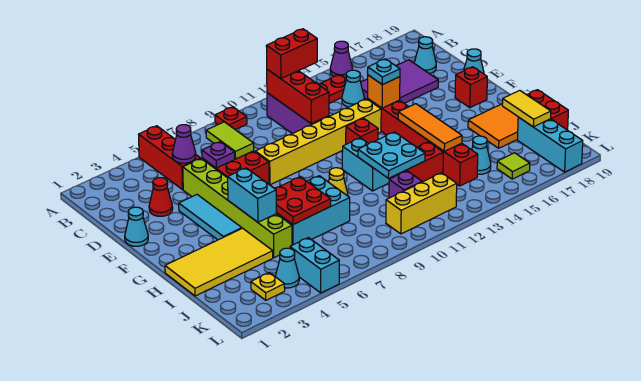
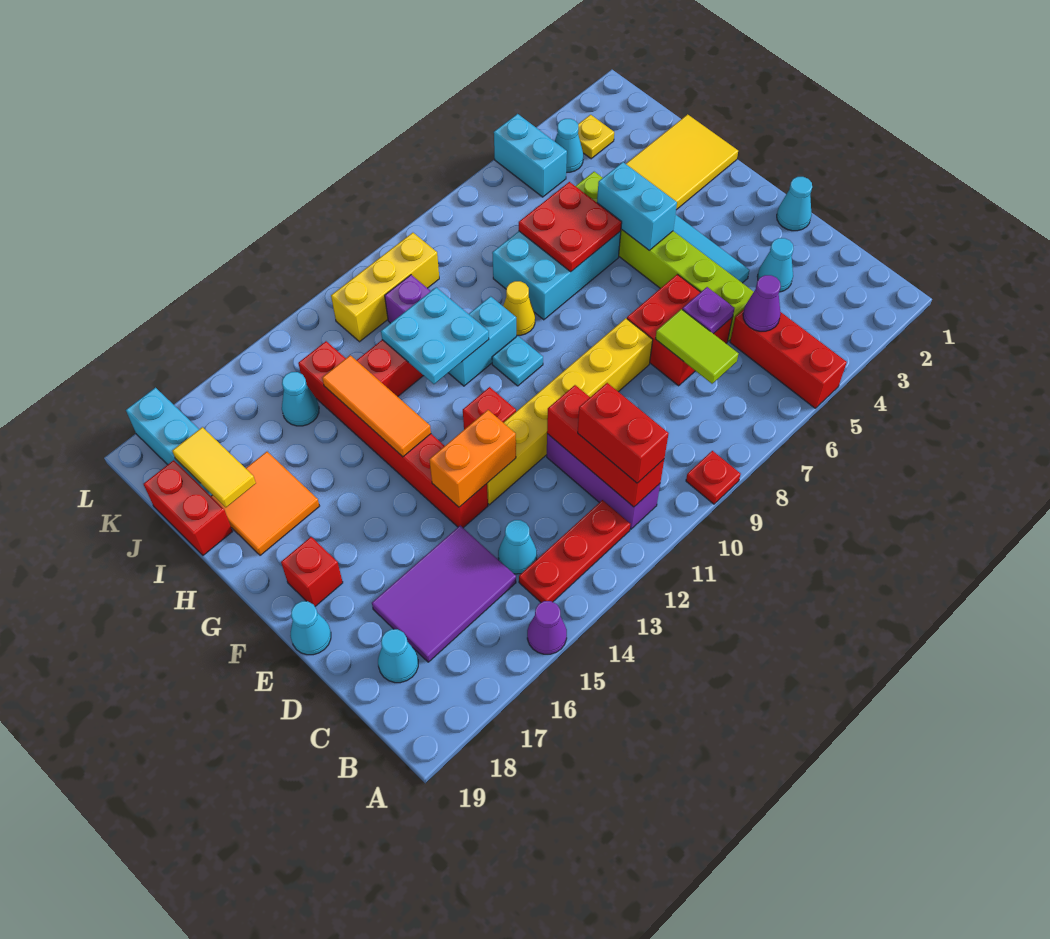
red 1x2 brick [266,29,317,79] -> red 1x2 brick turned to [578,383,669,483]
red 1x1 cone [149,178,173,216] -> cyan 1x1 cone [757,238,793,292]
orange 1x1 brick [368,75,400,108] -> orange 1x2 brick [429,410,516,507]
cyan 1x1 plate [368,59,400,85] -> cyan 1x1 plate moved to [492,336,543,386]
cyan 1x2 brick [342,138,390,191] -> cyan 1x2 brick turned to [449,296,516,386]
lime 1x1 tile [497,153,530,179] -> none

